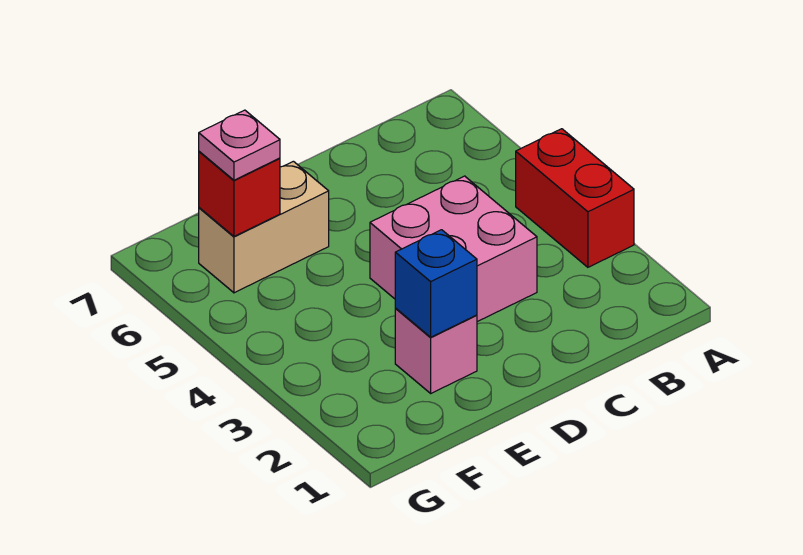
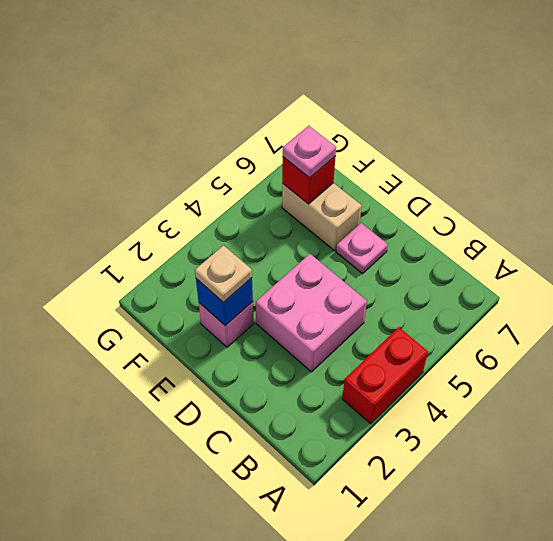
none -> pink 1x1 plate [336,223,388,274]
none -> tan 1x1 plate [195,245,252,302]

